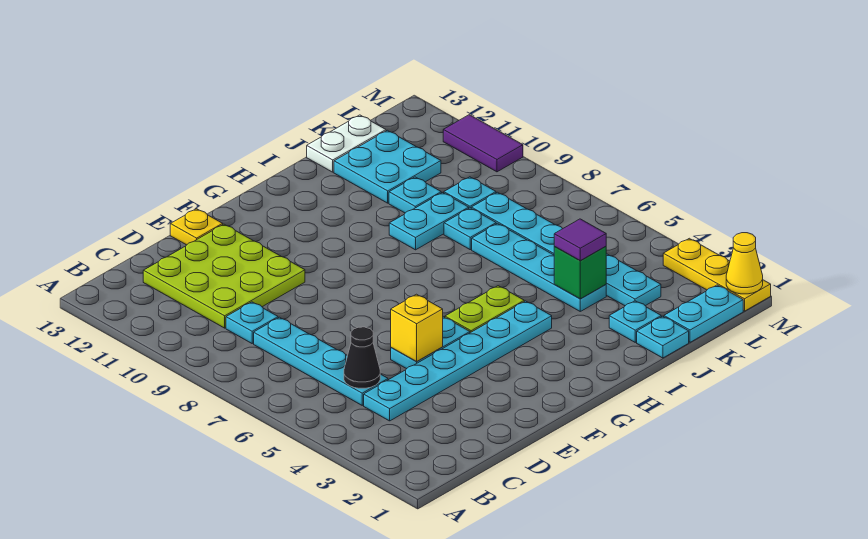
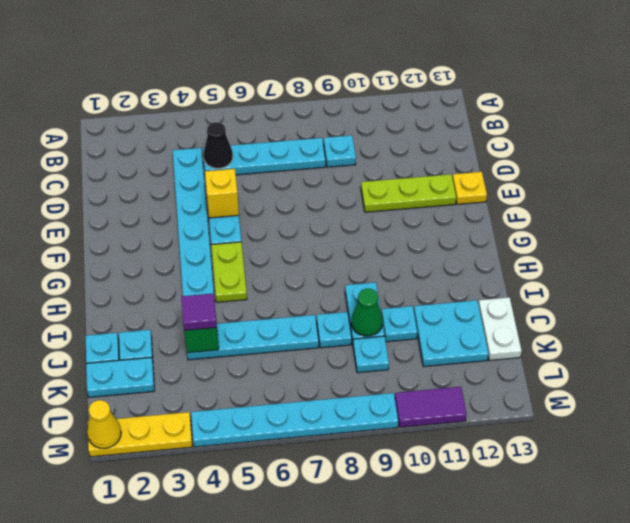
lime 3x3 plate [143,224,305,328] -> lime 1x3 plate [361,174,456,212]
none -> green 1x1 cone [351,288,383,336]
cyan 1x2 plate [664,285,743,342] -> cyan 1x2 plate turned to [86,357,154,397]
cyan 1x6 plate [471,192,661,306] -> cyan 1x6 plate moved to [191,393,398,447]

